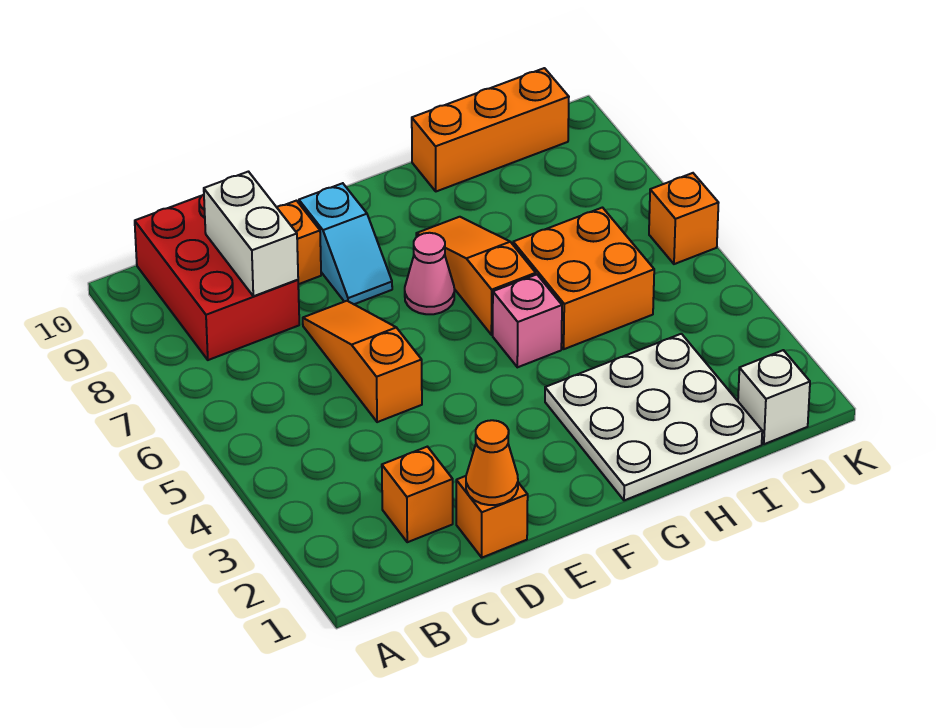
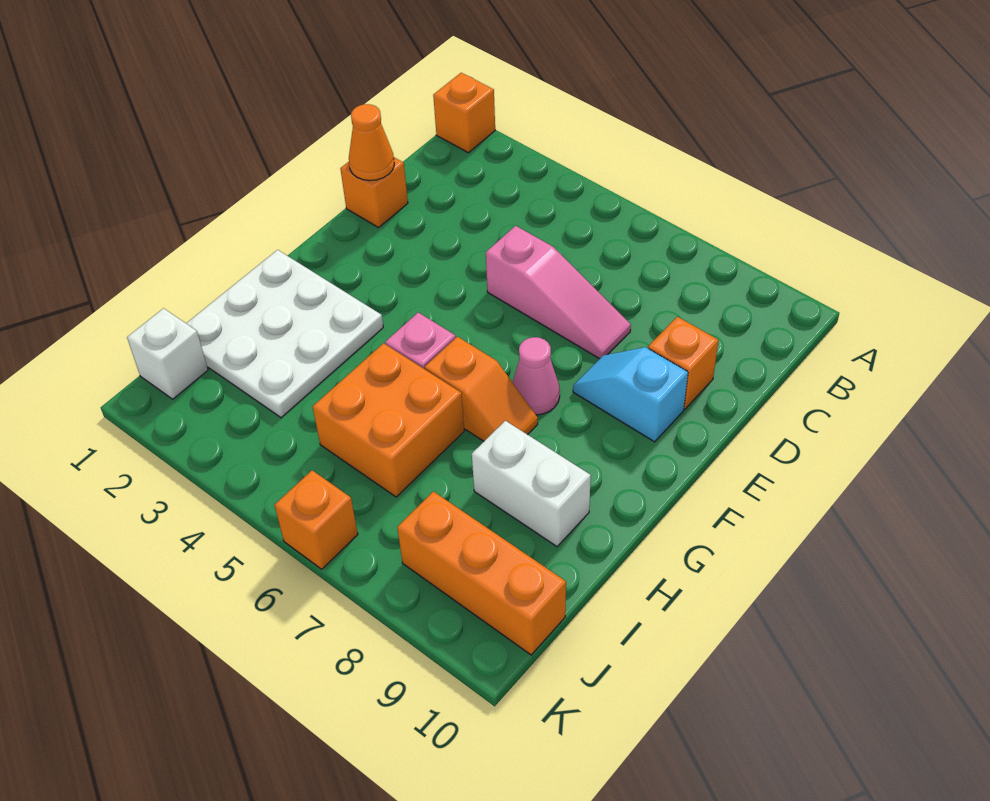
red 2x3 brick [135,195,299,360] -> none
orange 1x1 brick [382,447,453,542] -> orange 1x1 brick moved to [433,73,495,153]
white 1x2 brick [204,172,298,296] -> white 1x2 brick moved to [472,421,591,547]
orange 1x3 slope [303,301,422,422] -> pink 1x3 slope [486,226,631,359]
orange 1x3 slope [416,217,536,335] -> orange 1x2 slope [425,337,538,441]
orange 1x3 brick [412,68,569,191] -> orange 1x3 brick turned to [397,491,566,655]

